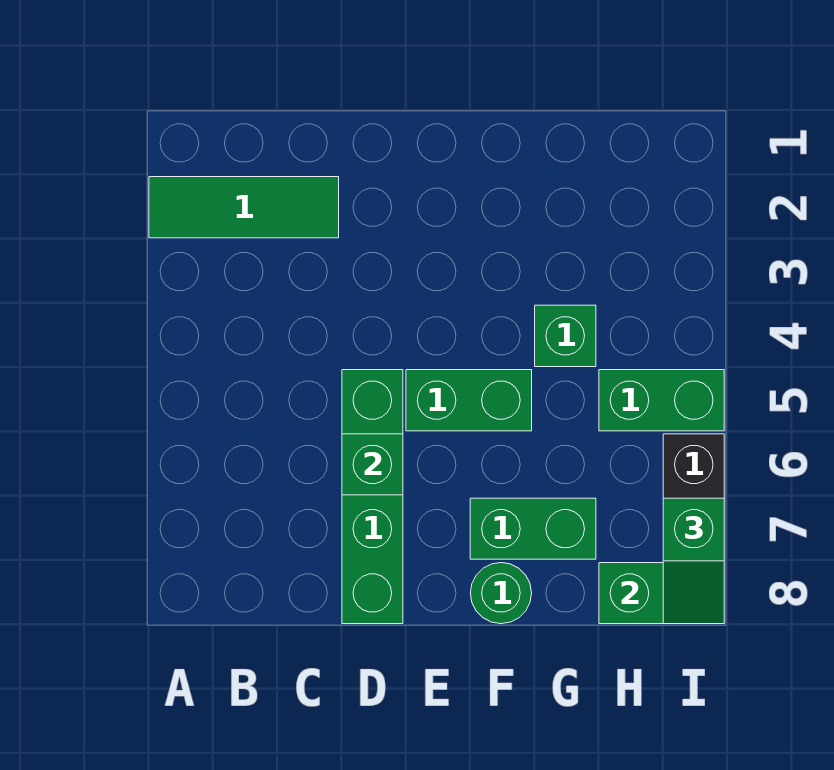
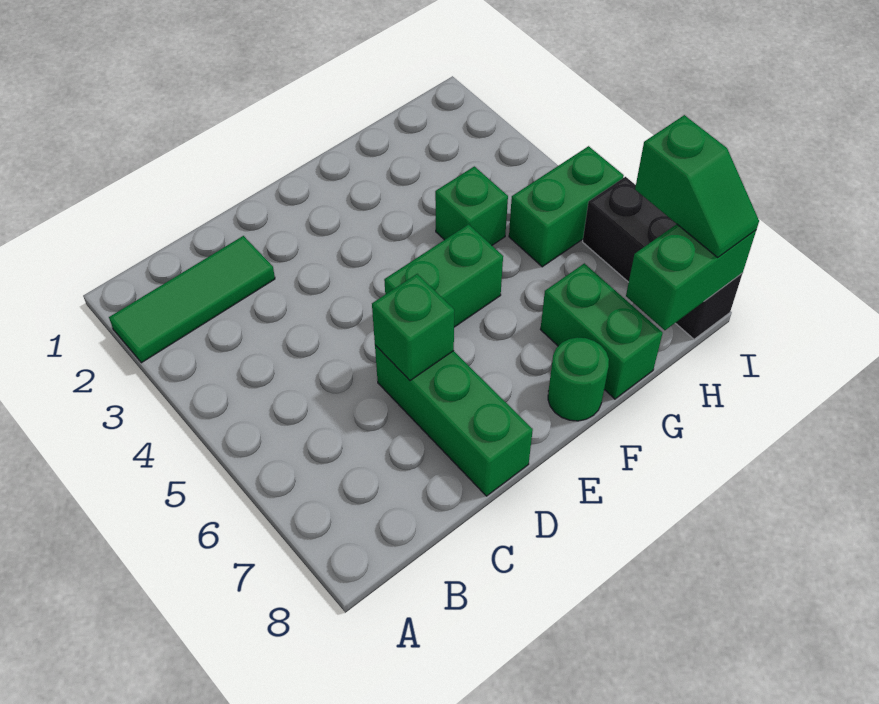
green 1x4 brick [342,370,403,624] -> green 1x3 brick [375,345,533,496]
green 1x2 brick [470,498,596,559] -> green 1x2 brick turned to [540,263,663,399]

